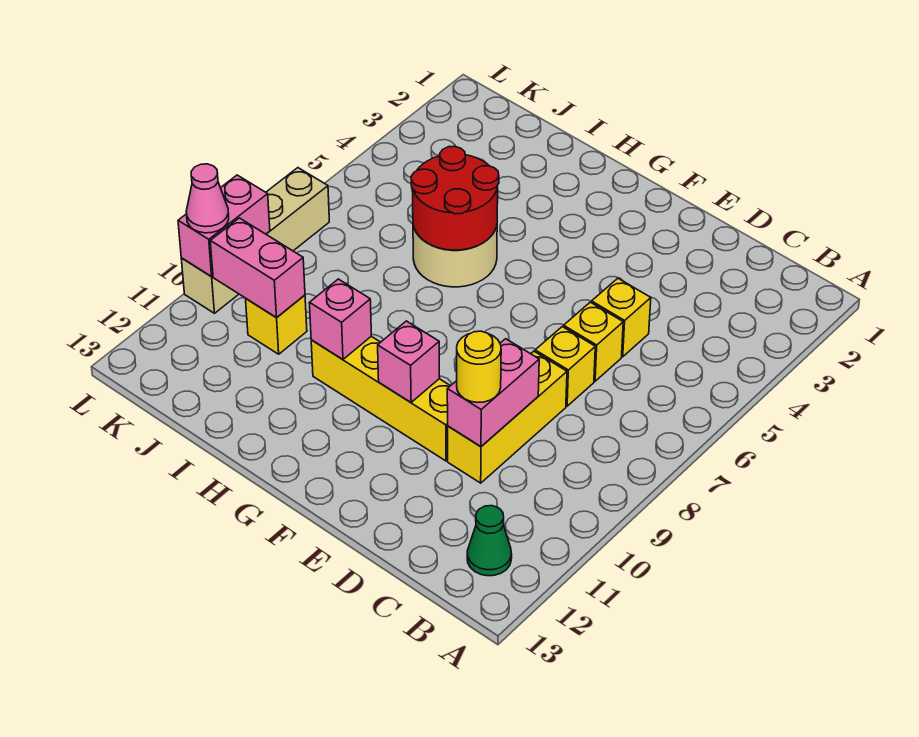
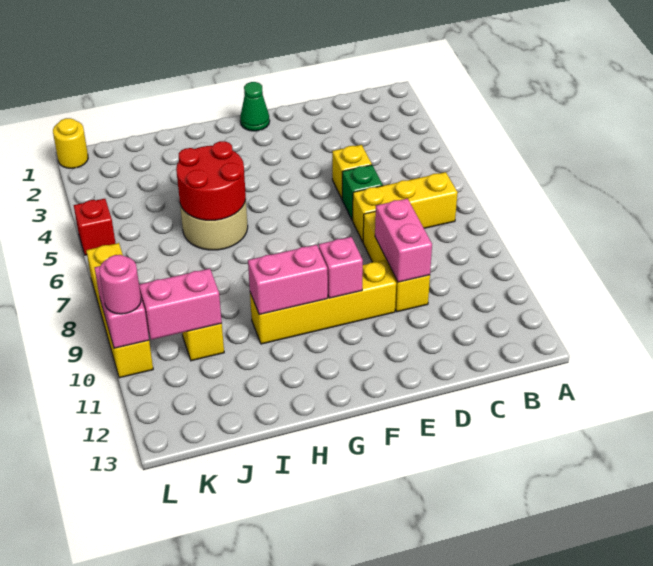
green 1x1 cone [467,506,512,576] -> green 1x1 cone moved to [240,82,270,131]
yellow 1x1 brick [564,302,623,381] -> green 1x1 brick [342,165,383,220]
yellow 1x1 brick [535,327,595,406] -> yellow 1x3 brick [353,172,458,242]
yellow 1x1 round brick [457,331,501,403] -> yellow 1x1 round brick moved to [53,118,88,168]
pink 1x1 brick [310,279,371,359] -> pink 1x2 brick [248,245,328,315]
none -> red 1x1 brick [74,199,116,255]
tan 1x4 brick [181,168,329,313] -> yellow 1x4 brick [86,243,153,378]
pink 1x1 cone [186,164,229,233] -> pink 1x1 round brick [99,255,141,314]

